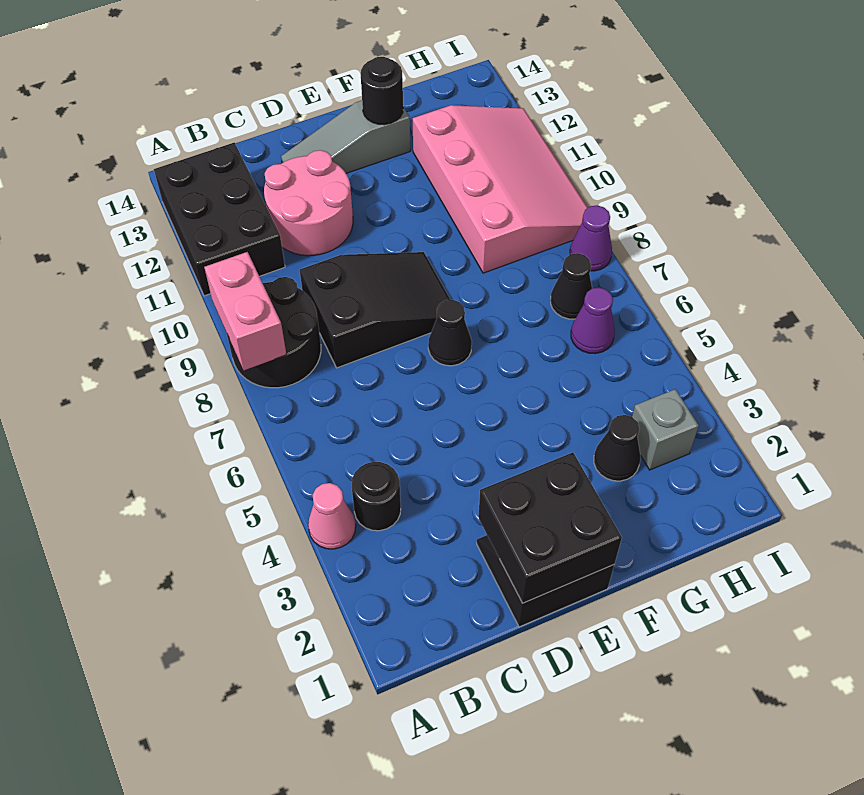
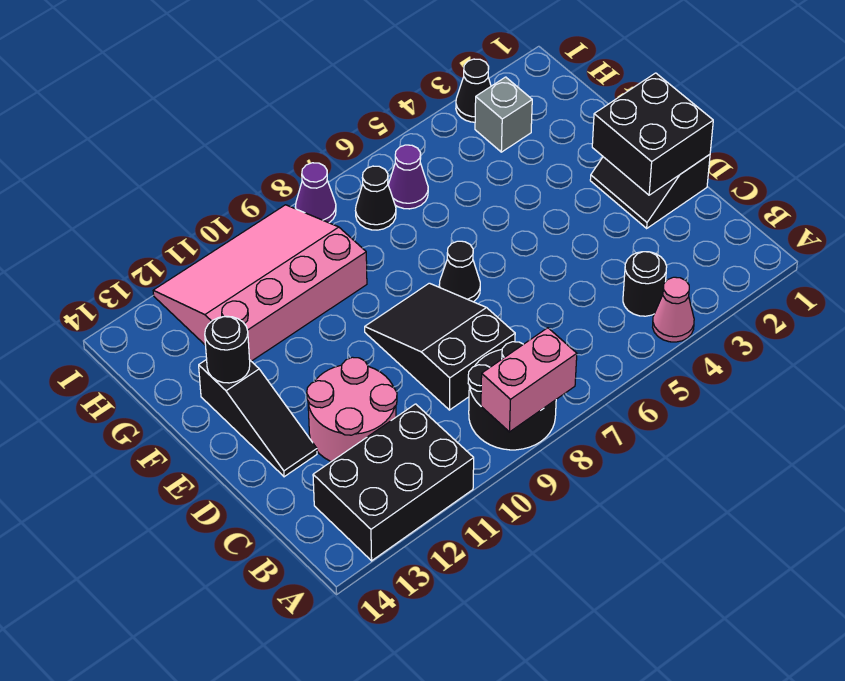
grey 1x3 slope [281,100,410,173] -> black 1x3 slope [199,359,317,477]
black 1x1 cone [594,415,640,481] -> black 1x1 cone moved to [456,59,491,122]

